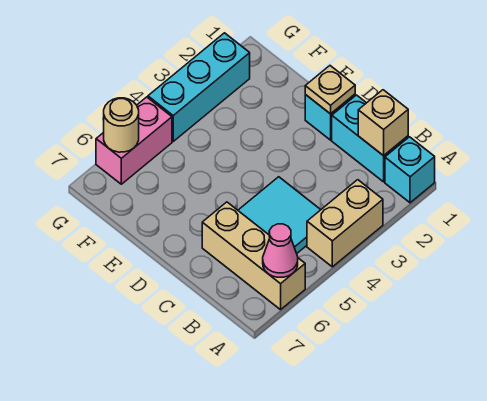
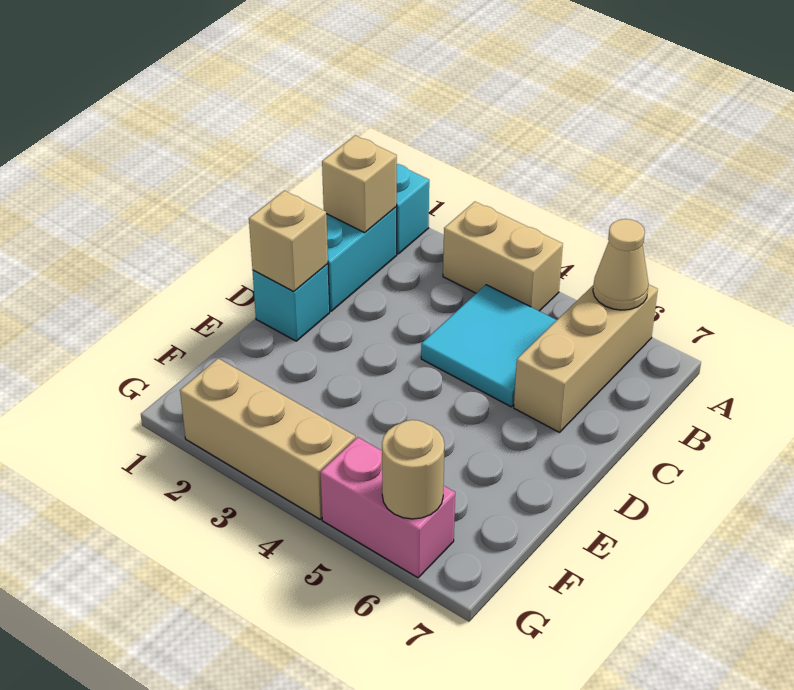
pink 1x1 cone [263,224,298,277] -> tan 1x1 cone [593,219,649,310]
tan 1x1 plate [305,66,355,114] -> tan 1x1 brick [249,191,328,291]
cyan 1x3 brick [148,33,250,141] -> tan 1x3 brick [180,358,355,519]

